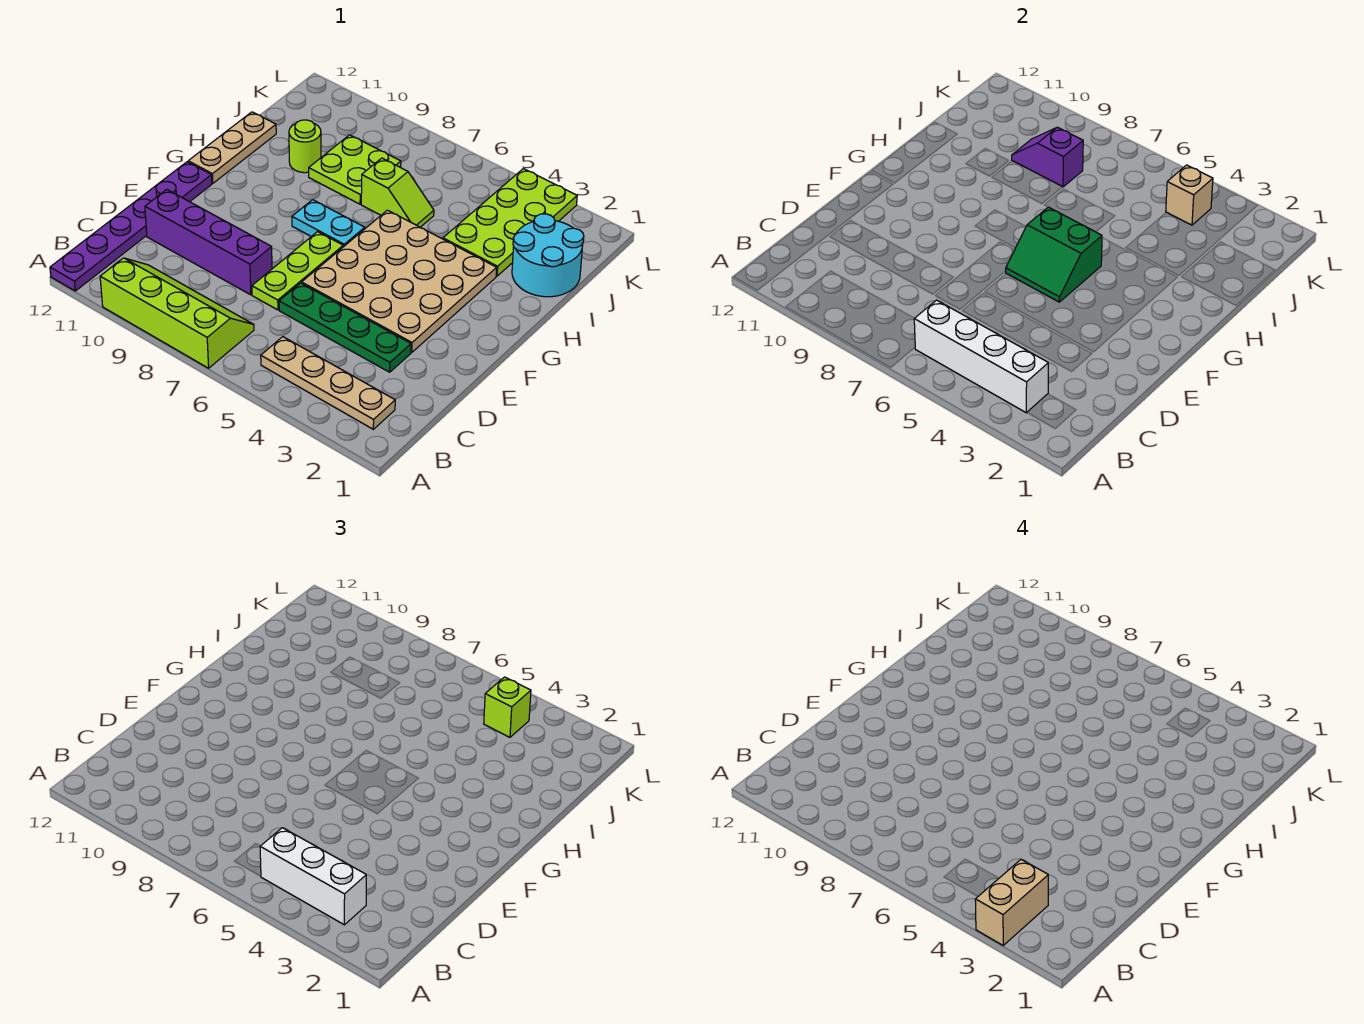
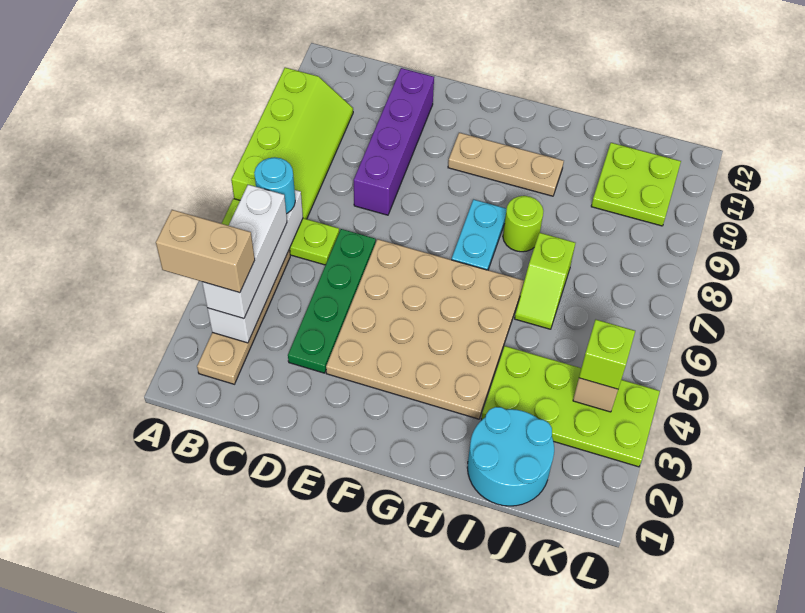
purple 1x6 plate [50,162,212,291] -> none
none -> cyan 1x1 round brick [254,157,295,214]
lime 1x3 plate [252,232,343,310] -> lime 1x3 plate moved to [221,199,339,265]
green 2x2 slope [1006,207,1102,302] -> none
tan 1x3 plate [188,112,276,184] -> tan 1x3 plate moved to [448,133,564,196]
lime 2x2 plate [309,135,401,204] -> lime 2x2 plate moved to [591,143,681,226]
lime 1x1 round brick [289,120,321,173] -> lime 1x1 round brick moved to [503,196,543,252]
purple 1x2 slope [1012,127,1083,187] -> none

